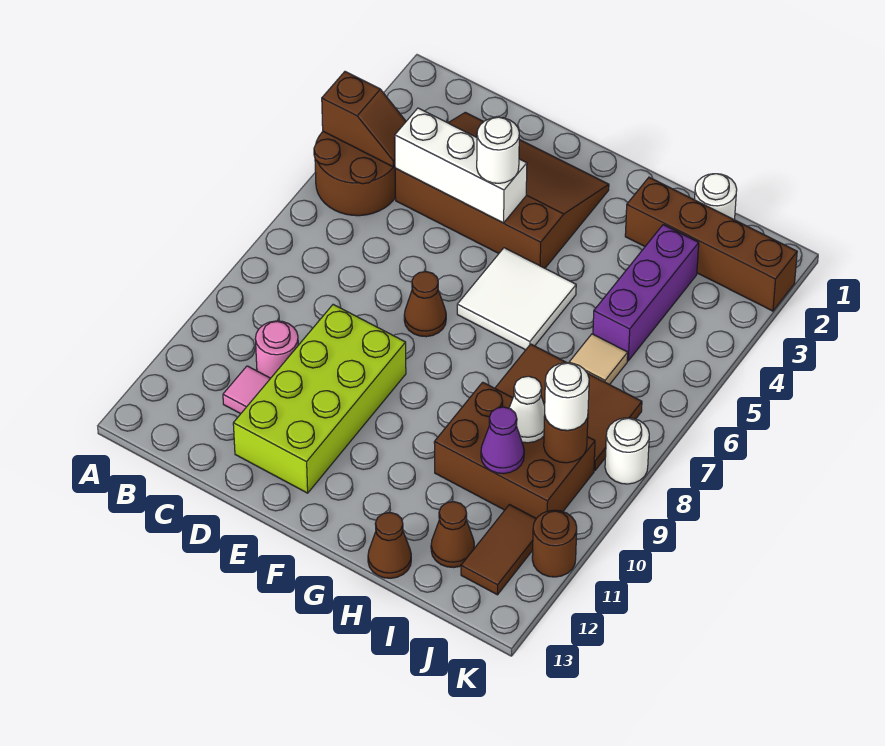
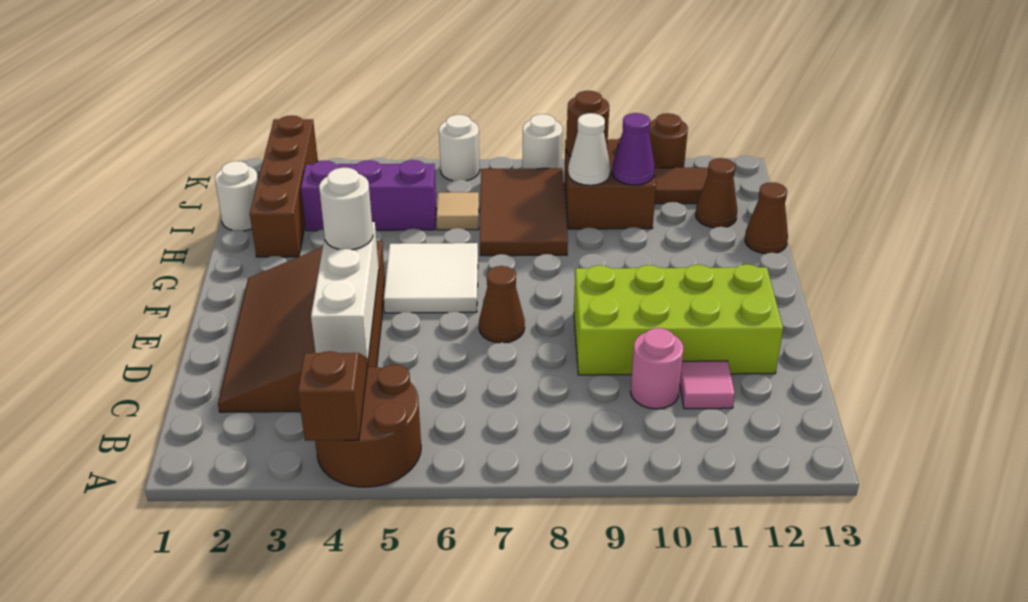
brown 2x3 brick [434,382,595,518] -> brown 2x2 brick [564,138,656,229]
white 1x1 round brick [545,363,589,430] -> white 1x1 round brick moved to [439,115,480,181]

